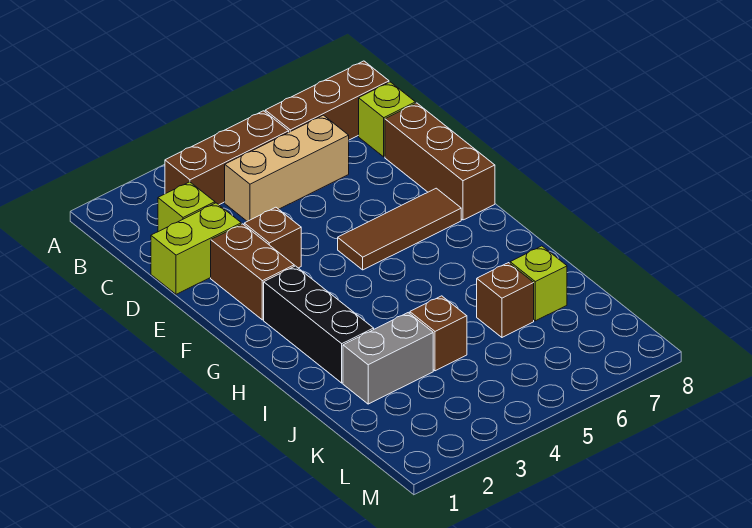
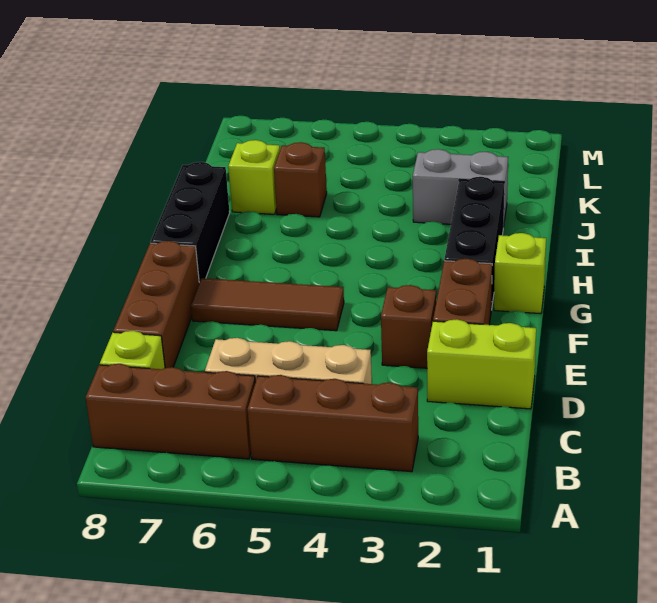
lime 1x1 brick [158,182,215,232] -> lime 1x1 brick moved to [494,233,546,314]
none -> black 1x3 brick [150,162,230,282]
brown 1x1 brick [410,296,467,371] -> none

